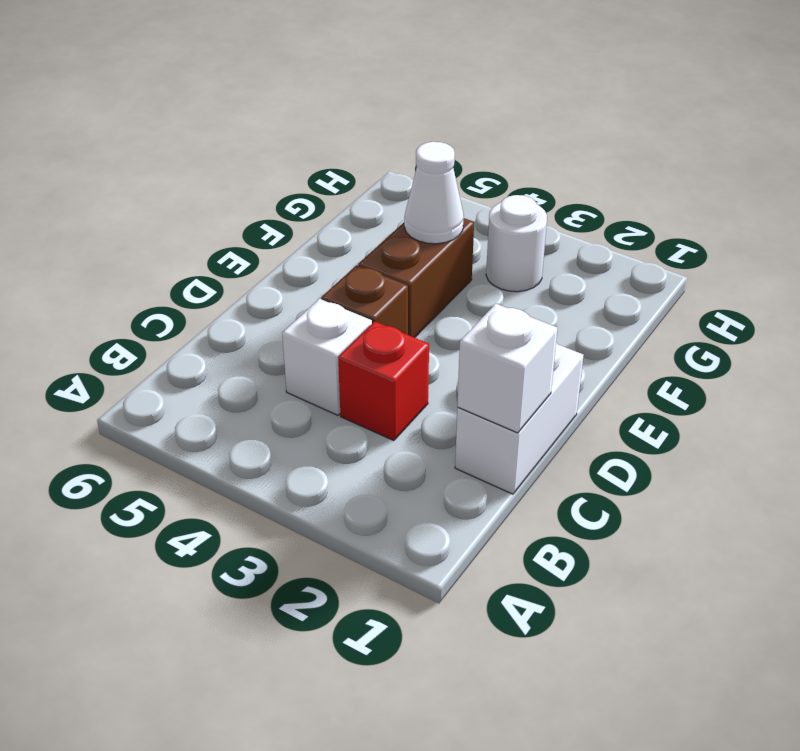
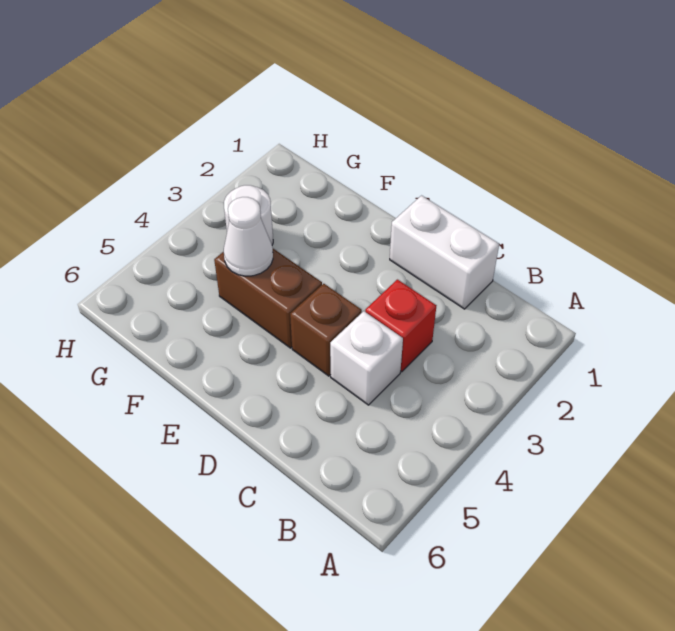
white 1x1 brick [457,304,557,433] -> none

